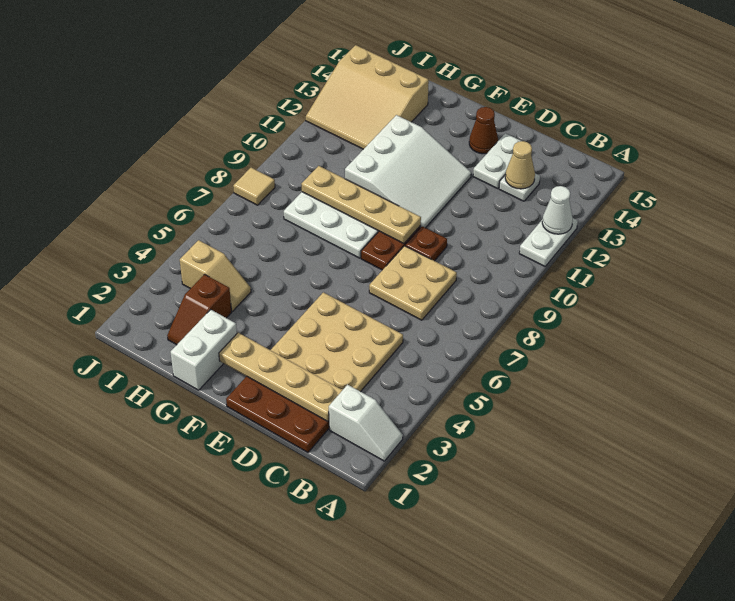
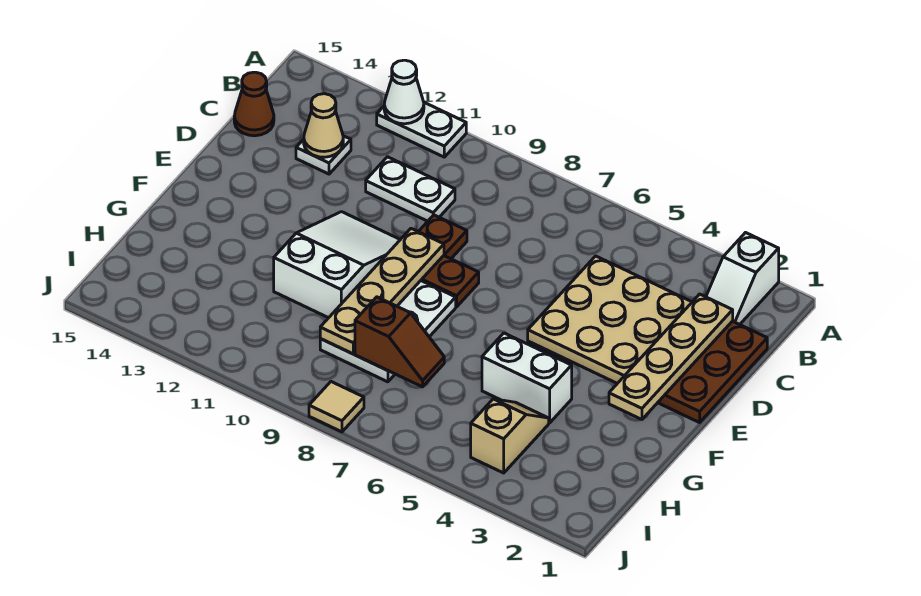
white 1x2 slope [329,384,403,461] -> white 1x2 slope turned to [706,233,779,324]
tan 2x2 plate [369,246,457,320] -> none
white 1x2 plate [473,133,521,188] -> white 1x2 plate moved to [366,157,455,221]
white 3x3 slope [345,115,471,228] -> white 2x3 slope [274,212,400,318]
brown 1x1 cone [469,107,498,154] -> brown 1x1 cone moved to [234,72,274,136]
white 1x2 brick [171,310,237,390] -> white 1x2 brick moved to [482,333,572,423]
brown 1x2 slope [167,274,232,345] -> brown 1x2 slope moved to [355,297,444,387]
tan 3x3 slope [306,45,429,149] -> none

